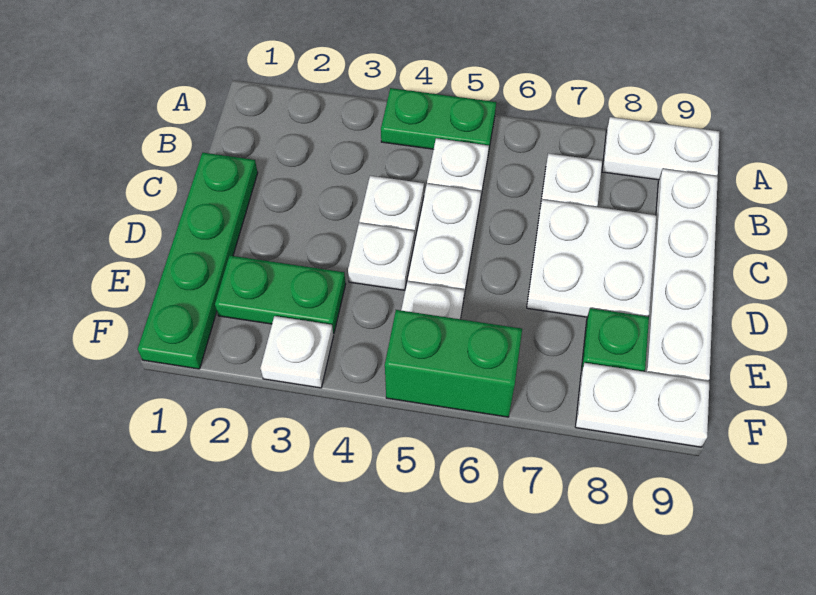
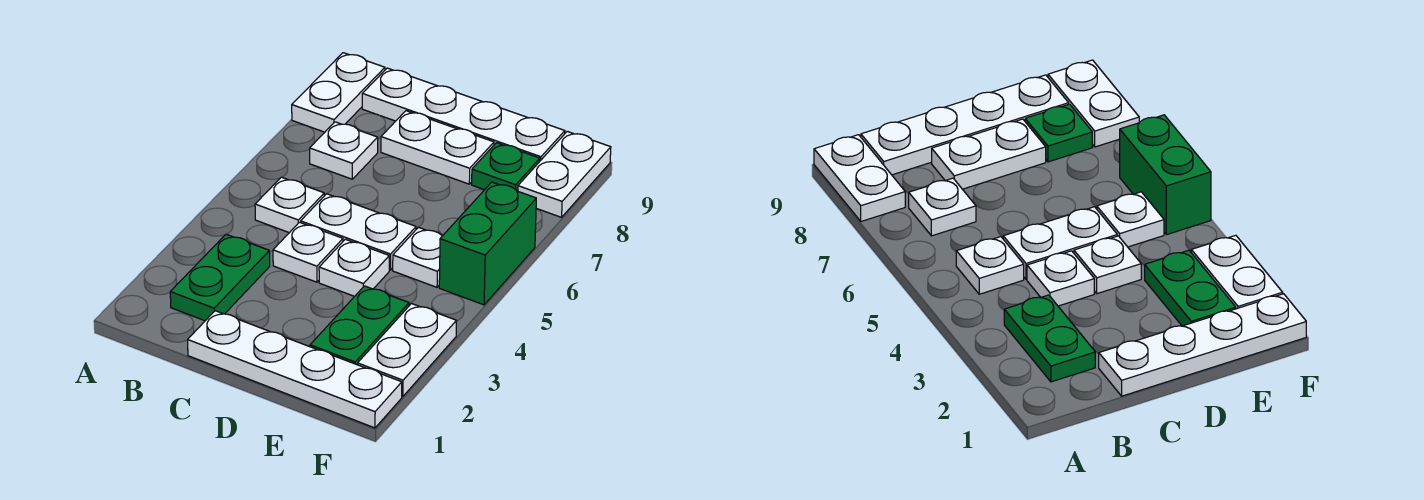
green 1x2 plate [381,88,496,154] -> green 1x2 plate moved to [170,234,270,321]
green 1x4 plate [138,153,258,369] -> white 1x4 plate [188,311,402,428]
white 2x2 plate [527,200,656,317] -> white 1x2 plate [381,111,494,184]
white 1x1 plate [261,316,333,388] -> white 1x2 plate [358,304,456,396]

